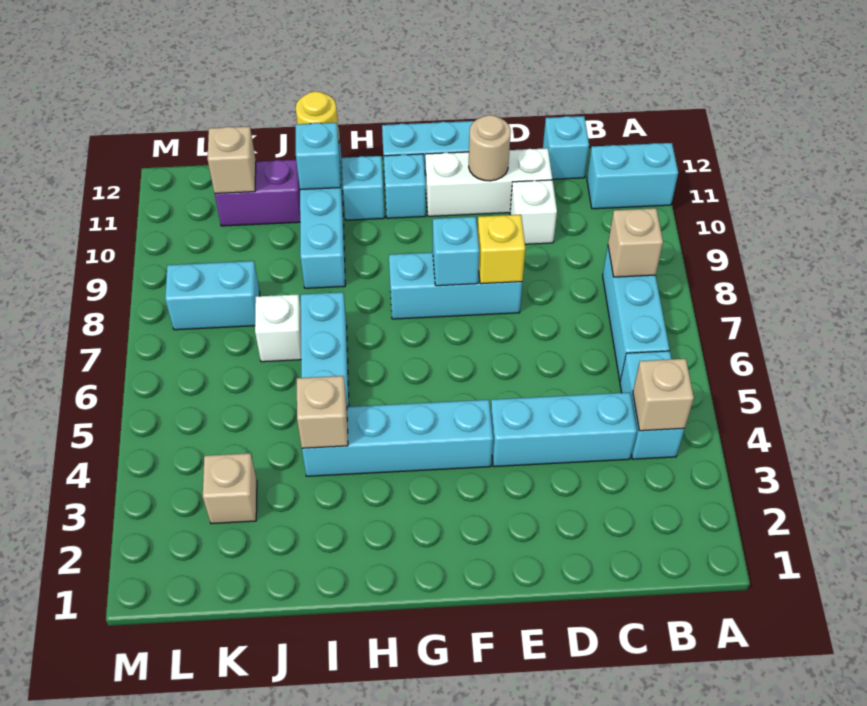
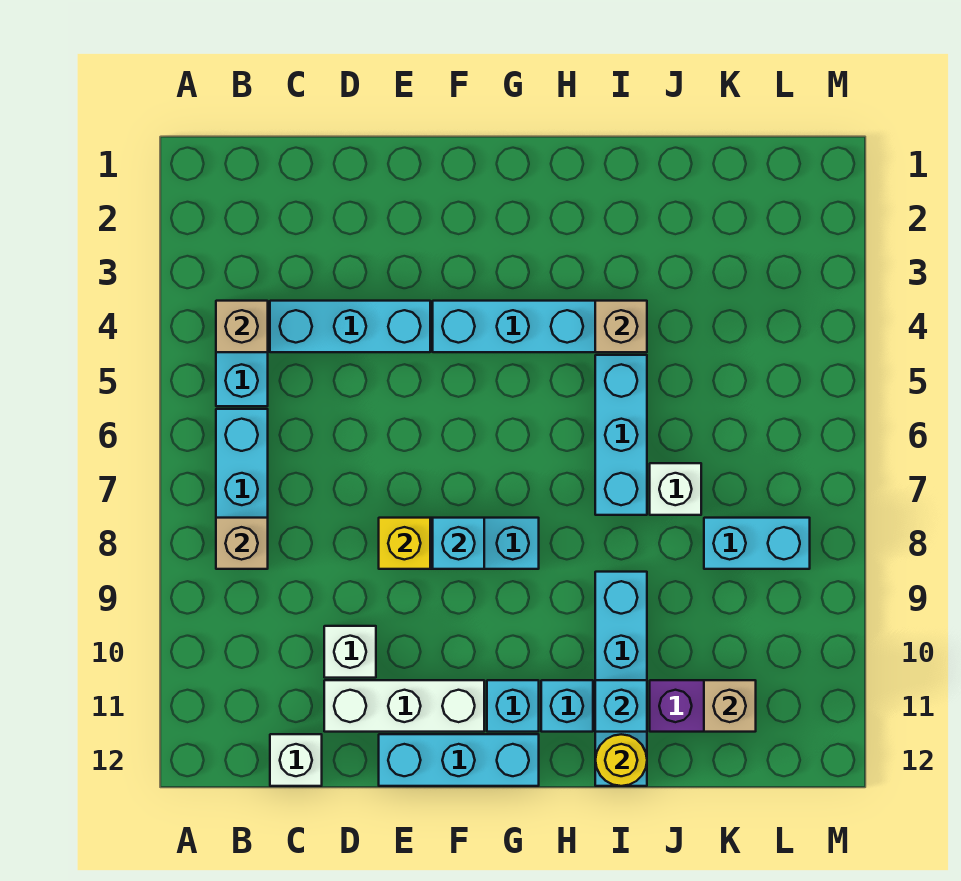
cyan 1x2 brick [587,143,678,209] -> none
cyan 1x1 brick [543,116,589,179] -> white 1x1 brick [270,734,322,786]
tan 1x1 round brick [469,115,511,181] -> none
tan 1x1 brick [203,453,257,524] -> none

